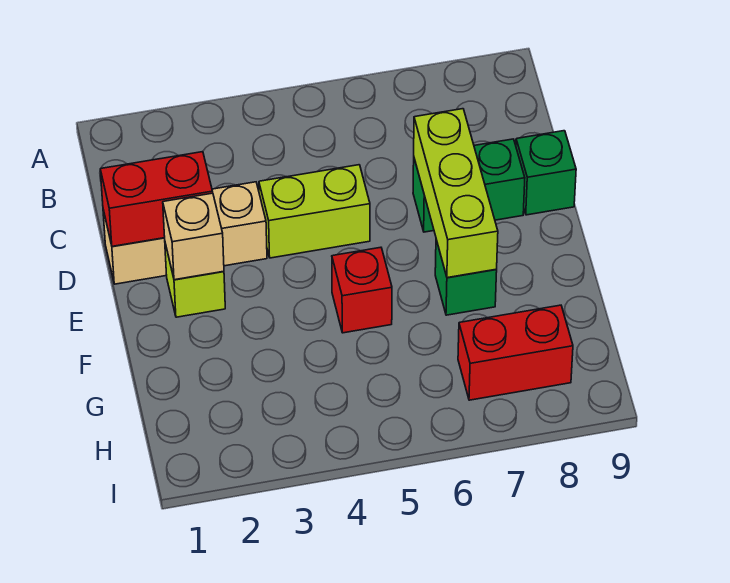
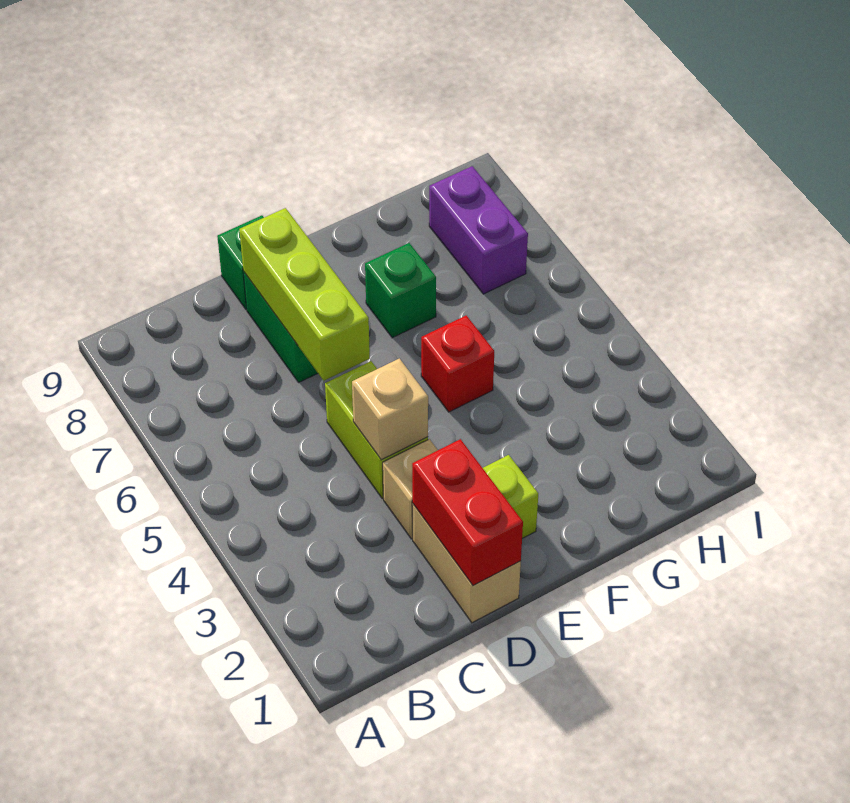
lime 1x3 brick [414,109,498,278] -> lime 1x3 brick turned to [239,208,370,381]
tan 1x1 brick [163,193,224,280] -> tan 1x1 brick moved to [352,358,428,460]
red 1x2 brick [458,305,573,400] -> purple 1x2 brick [429,166,528,294]

